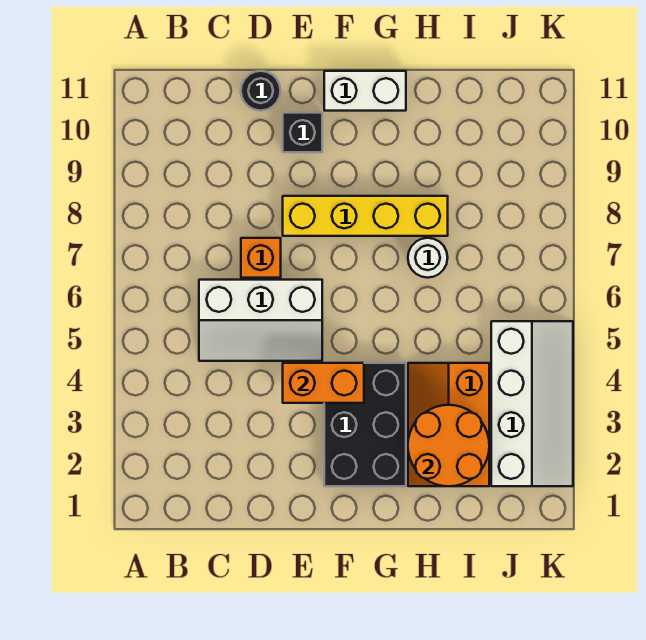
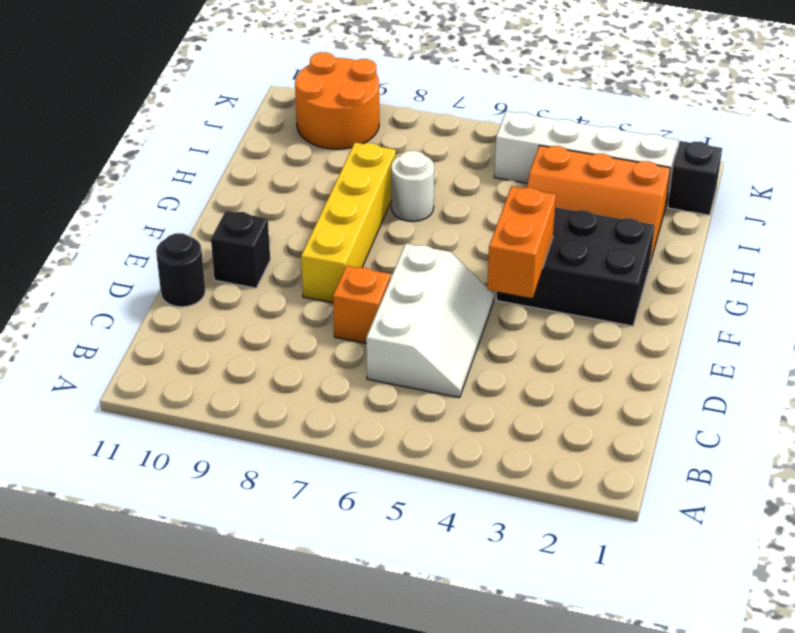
white 1x2 brick [324,71,406,111] -> none
orange 2x2 round brick [408,405,489,486] -> orange 2x2 round brick moved to [295,52,379,149]
none -> black 1x1 brick [668,141,722,215]

